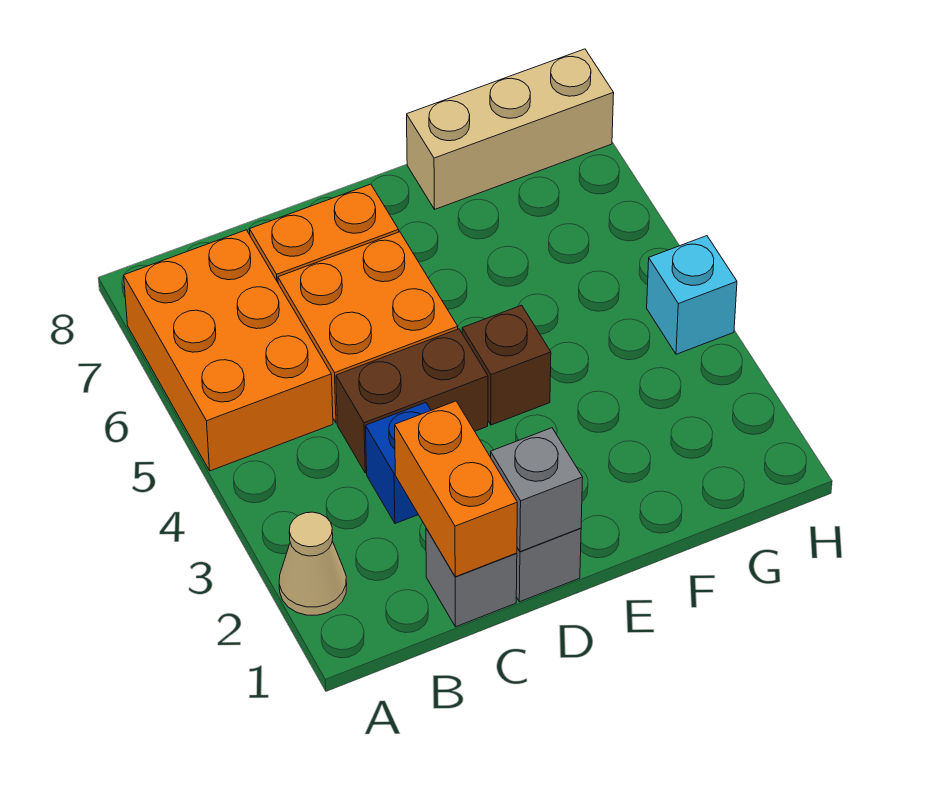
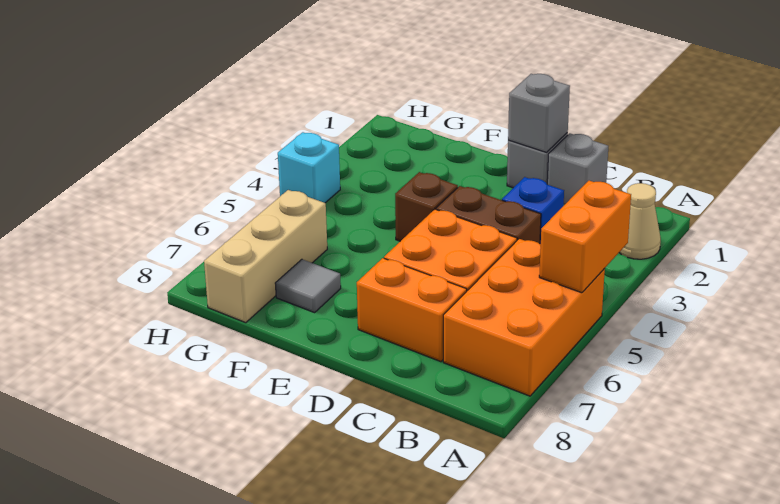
orange 1x2 brick [395,401,517,577] -> orange 1x2 brick moved to [539,181,631,293]
none -> grey 1x1 tile [275,259,341,313]
tan 1x3 brick [407,49,614,209] -> tan 1x3 brick turned to [204,190,327,323]

